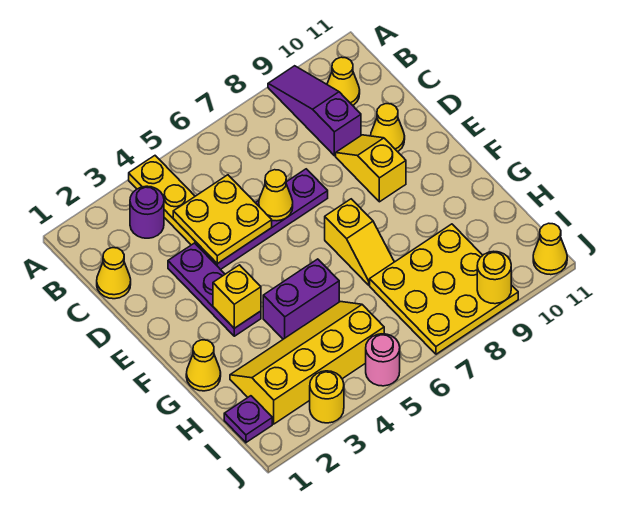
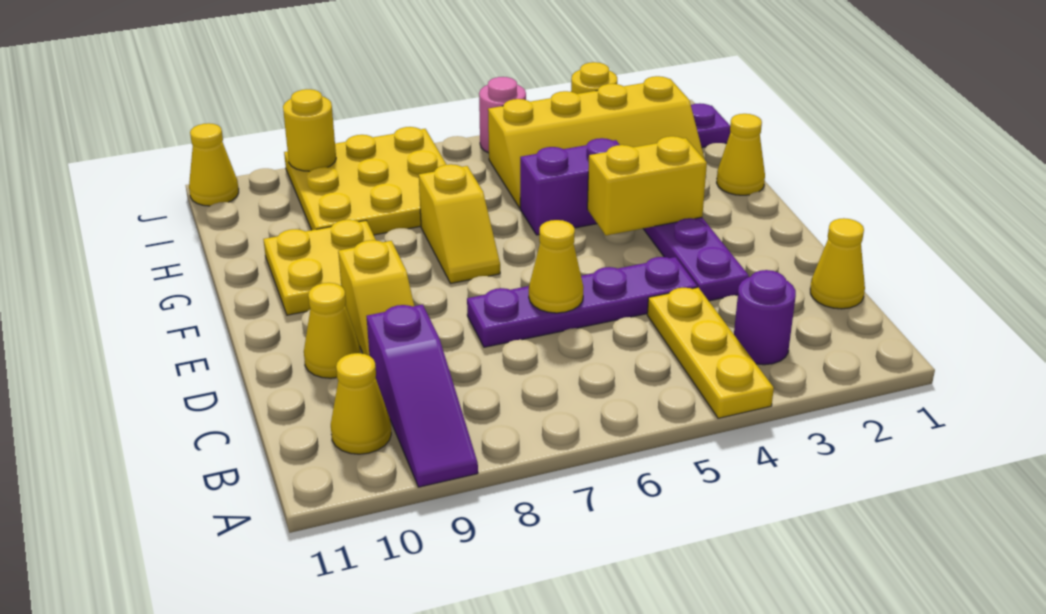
yellow 2x2 plate [173,175,272,264] -> yellow 2x2 plate moved to [263,220,376,315]
yellow 1x1 brick [213,265,261,328] -> yellow 1x2 brick [587,136,707,235]
yellow 1x2 slope [325,199,394,285] -> yellow 1x2 slope turned to [419,164,500,283]

